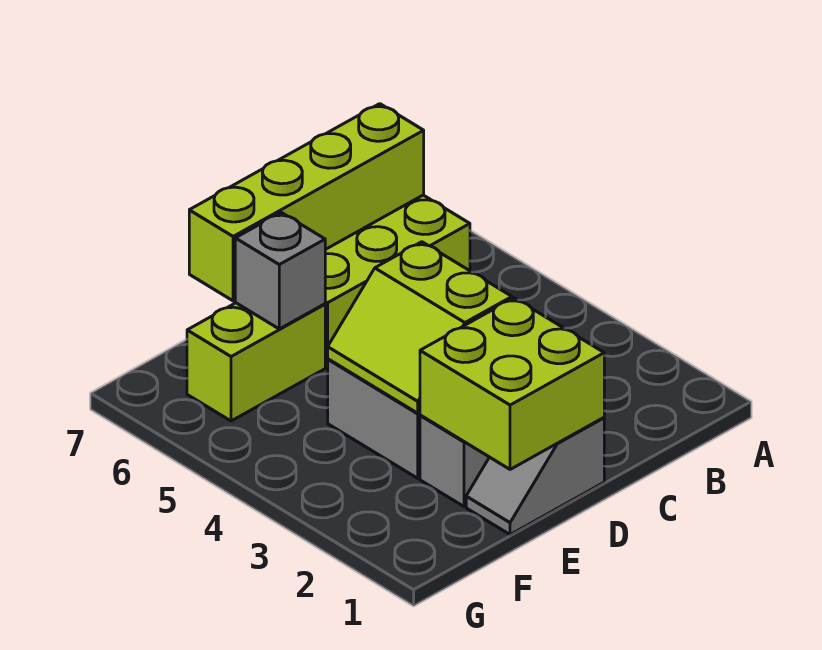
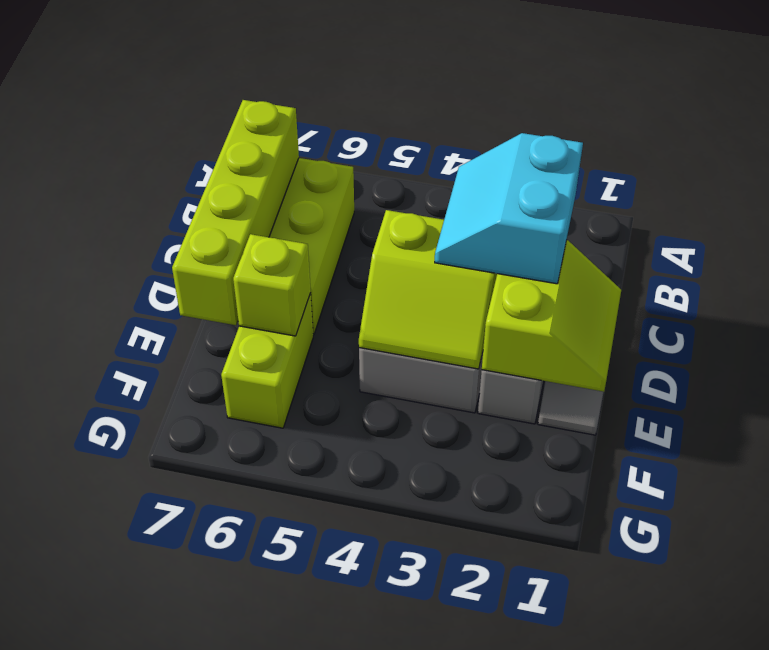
none -> cyan 2x2 slope [435,133,583,284]
lime 2x2 brick [420,298,604,469] -> lime 2x2 slope [482,240,621,392]
grey 1x1 brick [235,212,325,329] -> lime 1x1 brick [233,234,311,336]

